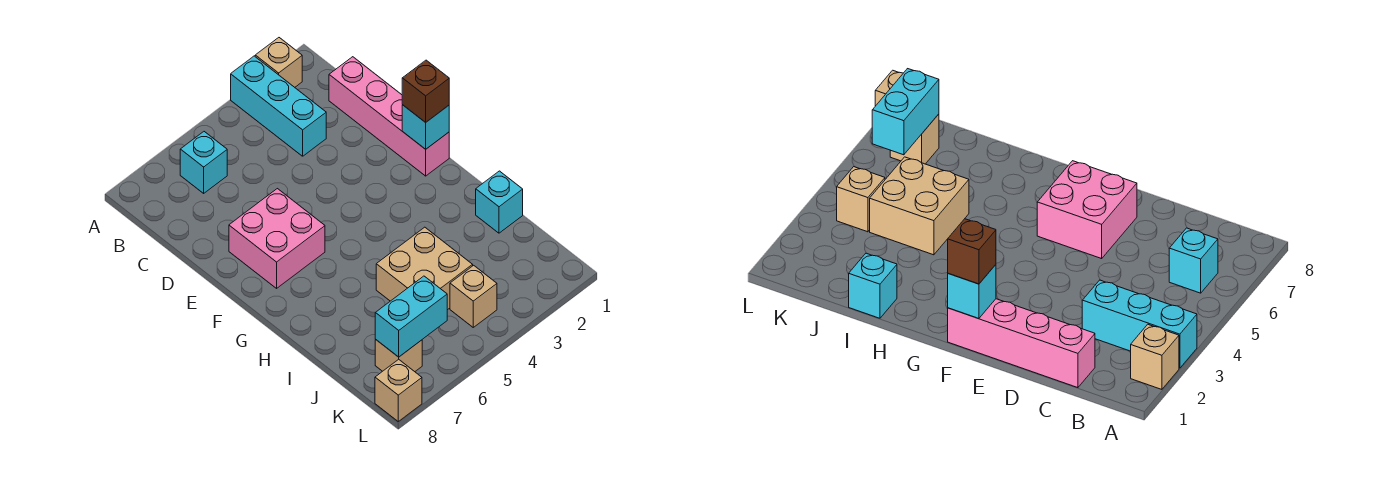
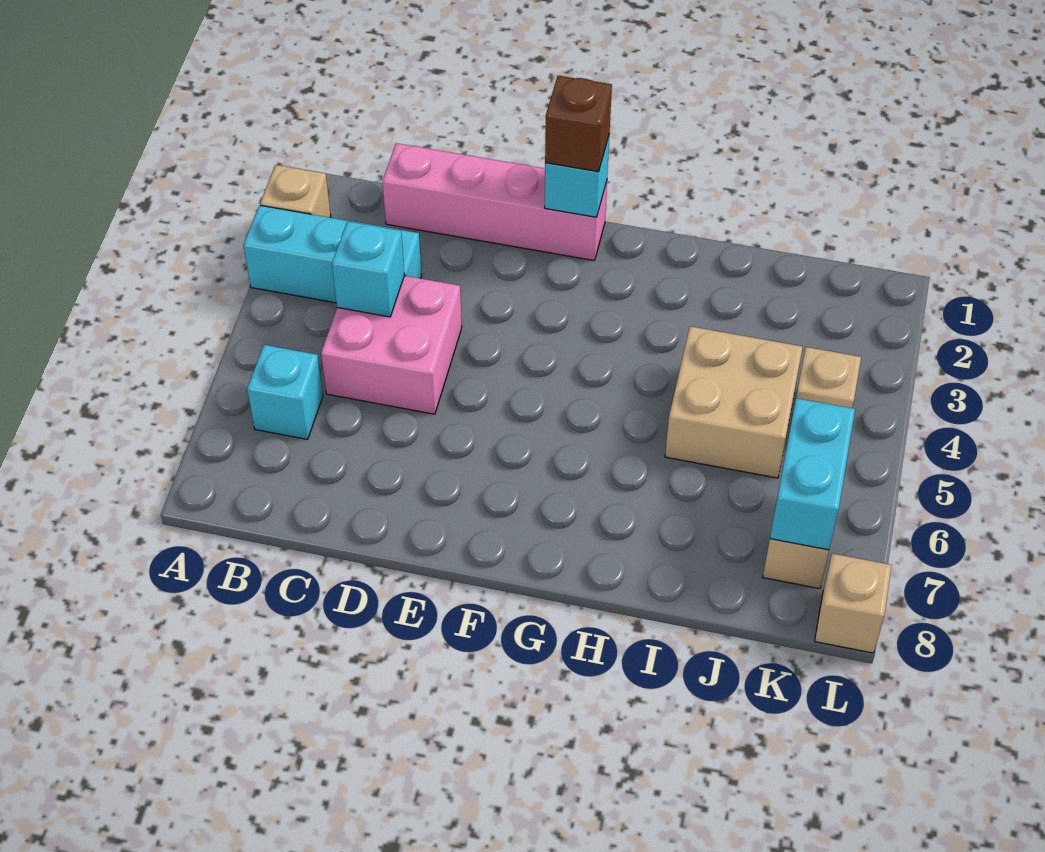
pink 2x2 brick [229,189,325,288] -> pink 2x2 brick moved to [321,276,462,414]
cyan 1x1 brick [476,171,523,233] -> cyan 1x1 brick moved to [332,221,405,317]

